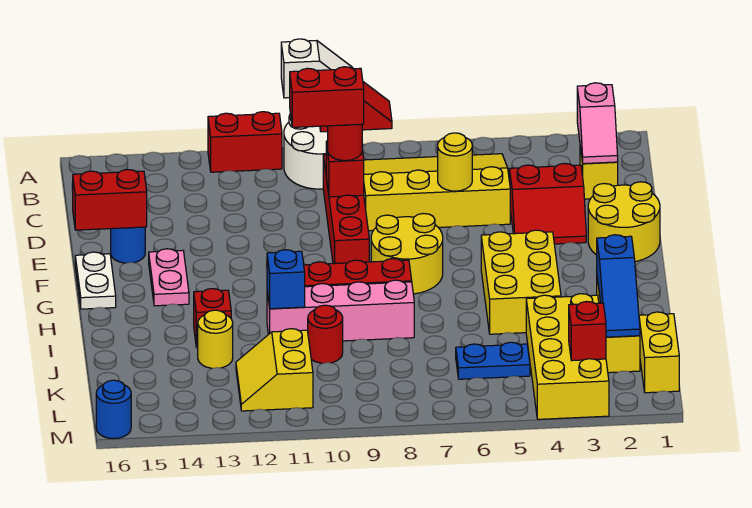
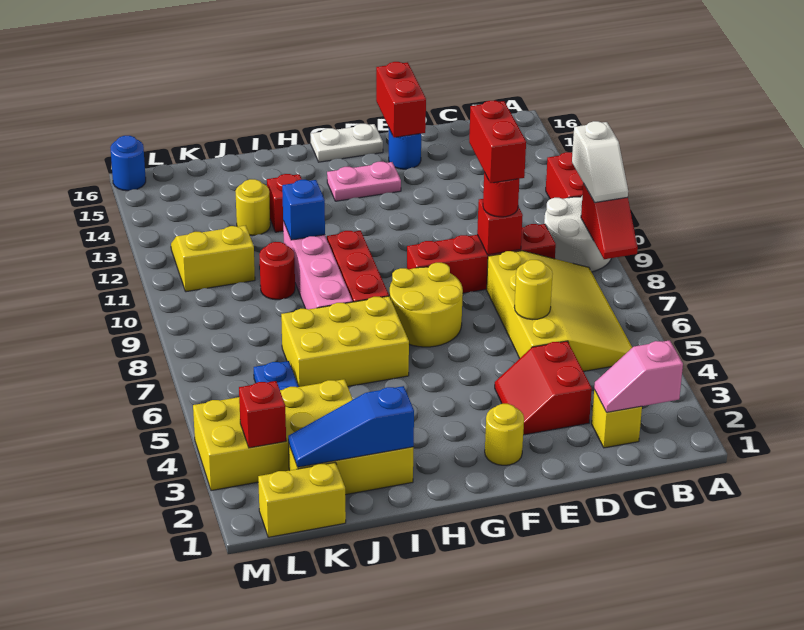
yellow 2x2 round brick [588,182,660,262] -> yellow 1x1 round brick [485,404,524,465]
yellow 2x3 brick [481,230,561,334] -> yellow 2x3 brick moved to [281,296,409,387]

